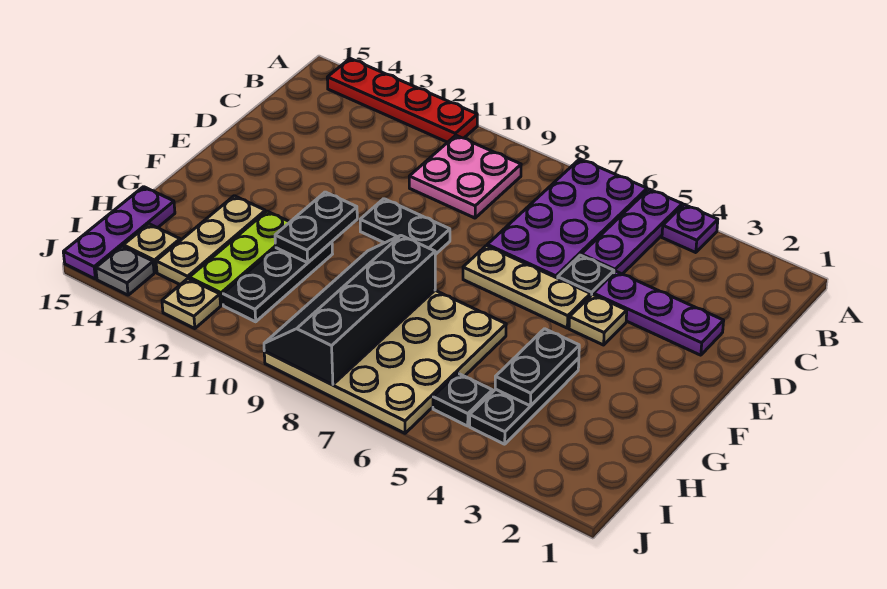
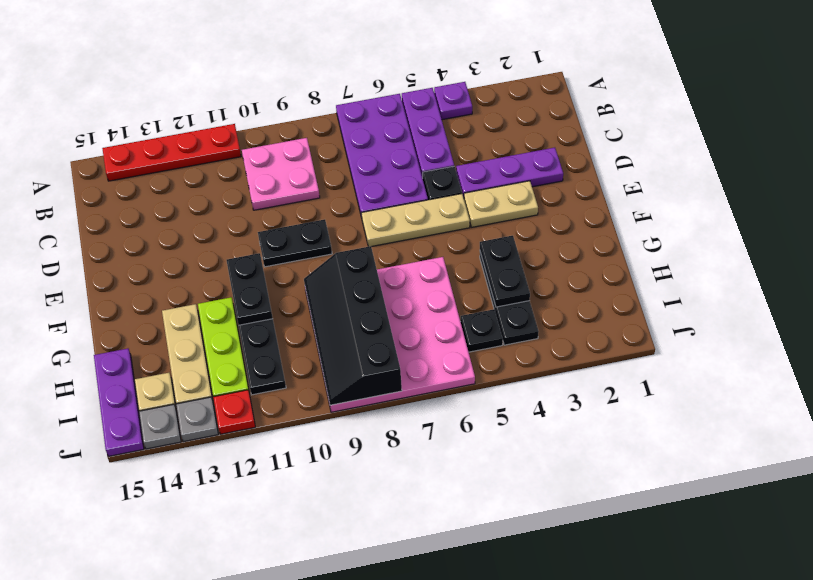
tan 1x1 plate [569,294,627,345] -> tan 1x2 plate [464,181,538,227]
tan 4x4 plate [264,290,506,433] -> pink 4x4 plate [305,257,475,412]
tan 1x1 plate [162,279,221,329] -> red 1x1 plate [213,390,255,434]
none -> grey 1x1 plate [176,397,218,442]

